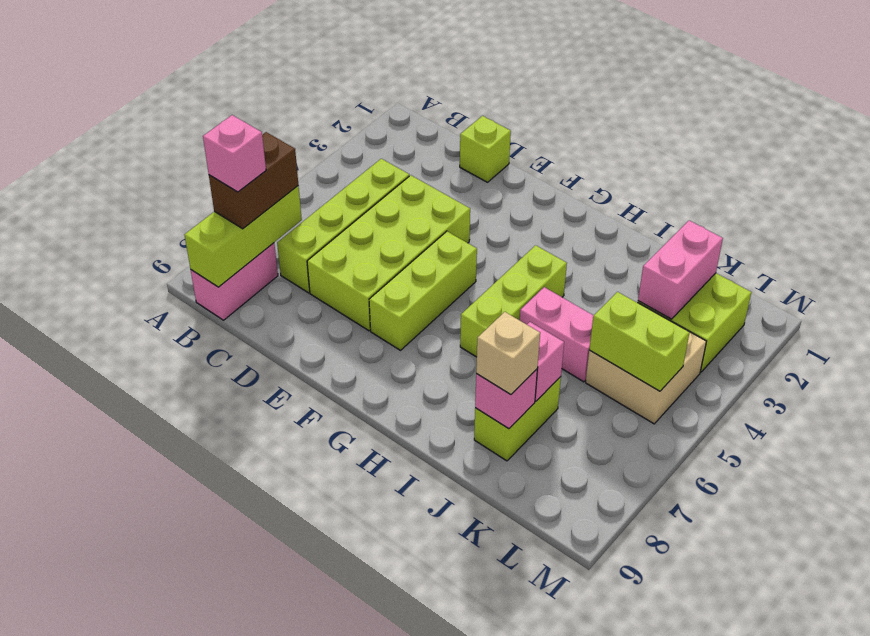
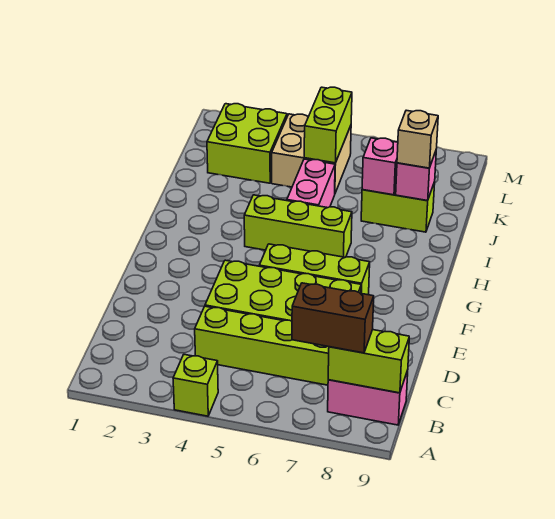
lime 1x3 brick [185,186,302,287] -> lime 1x2 brick [328,330,409,393]
pink 1x1 brick [203,115,266,192] -> none
lime 1x1 brick [460,116,511,182] -> lime 1x1 brick moved to [173,355,218,416]
pink 1x2 brick [638,221,723,319] -> none

